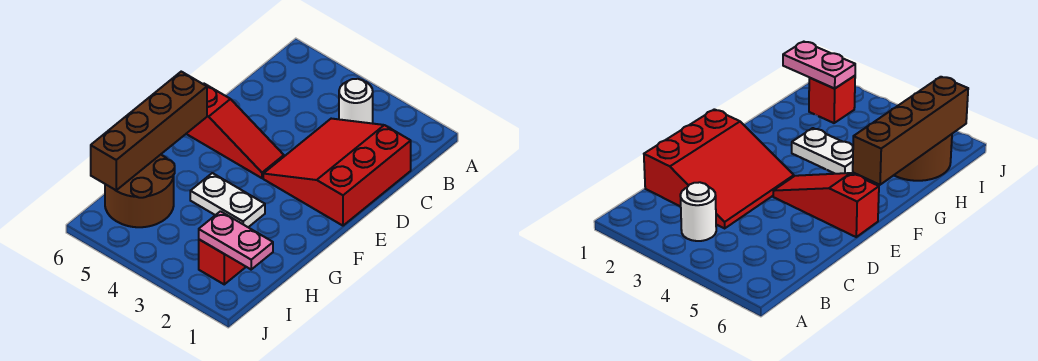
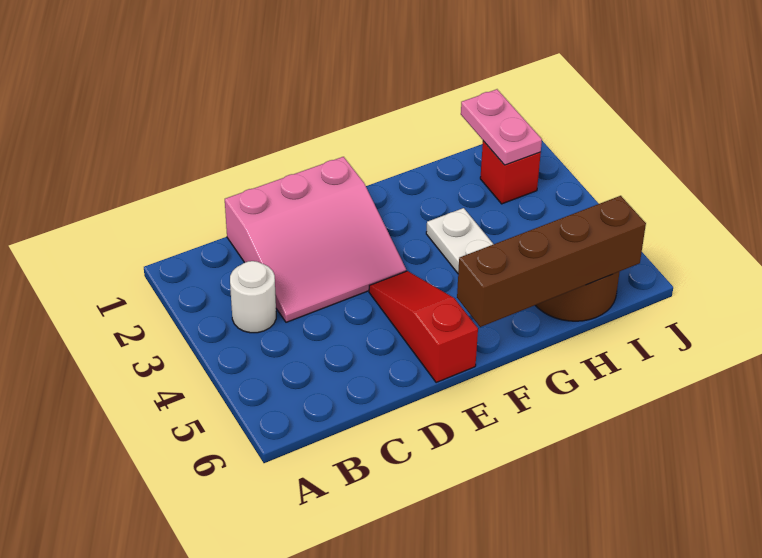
red 3x3 slope [263,119,411,226] -> pink 3x3 slope [225,157,406,322]

